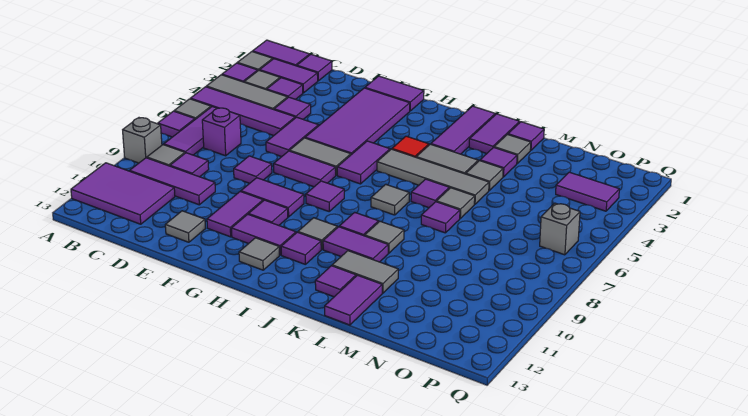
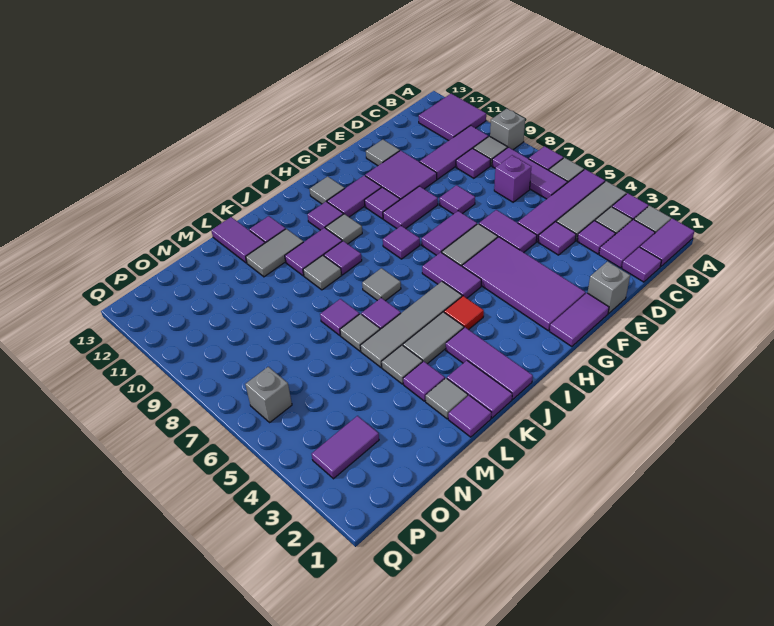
purple 2x3 tile [71,163,175,224] -> purple 2x2 tile [419,94,486,141]
none -> grey 1x1 brick [588,261,630,314]
purple 1x2 tile [207,192,263,237] -> purple 2x2 tile [365,150,437,200]

